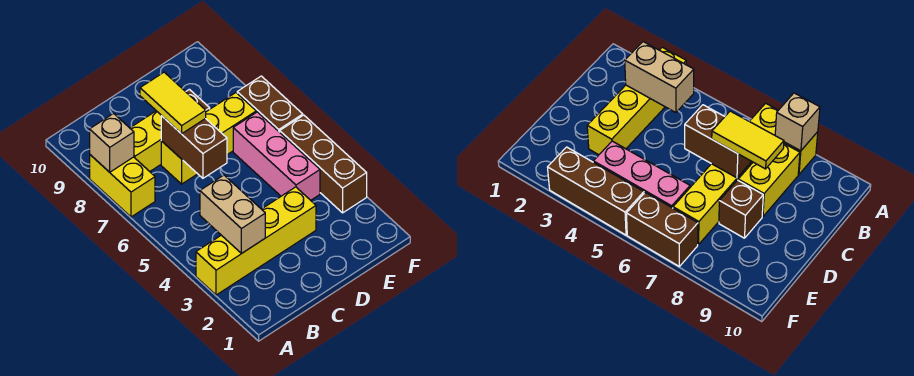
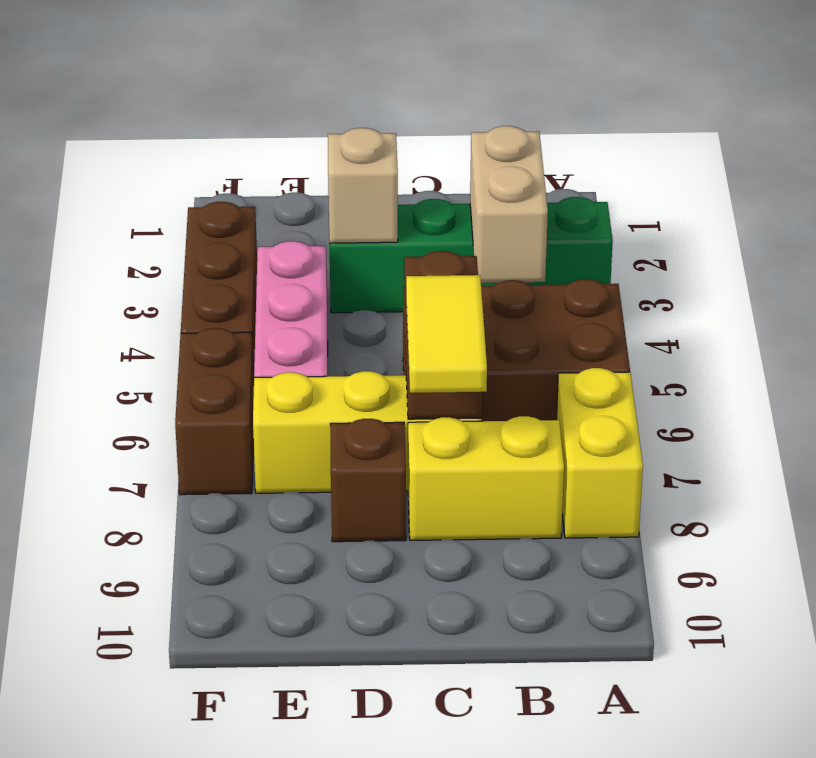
yellow 1x4 brick [196,187,316,295] -> green 1x4 brick [329,197,613,313]
none -> brown 2x3 brick [403,279,630,421]
tan 1x1 brick [90,114,134,172] -> tan 1x1 brick moved to [328,128,398,243]

